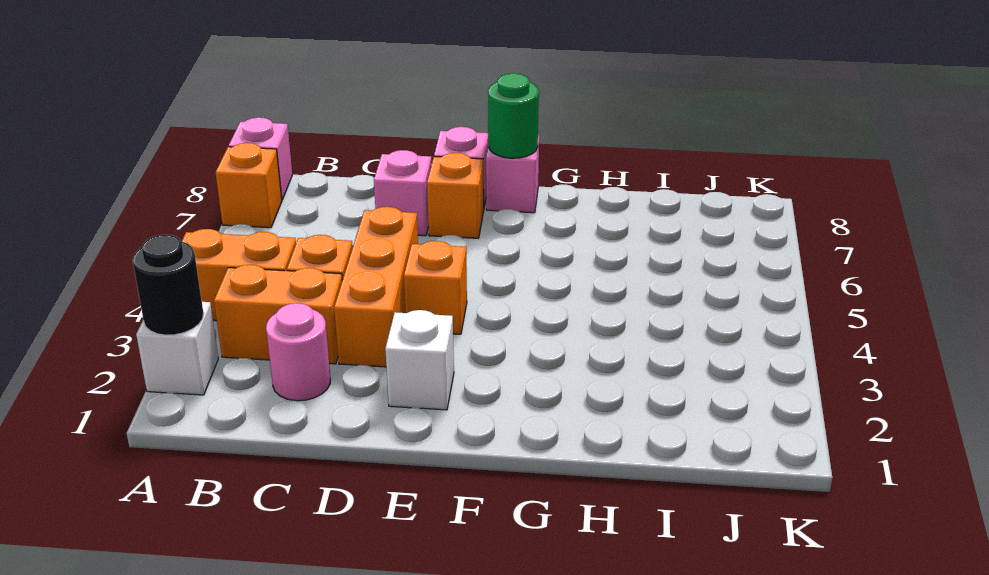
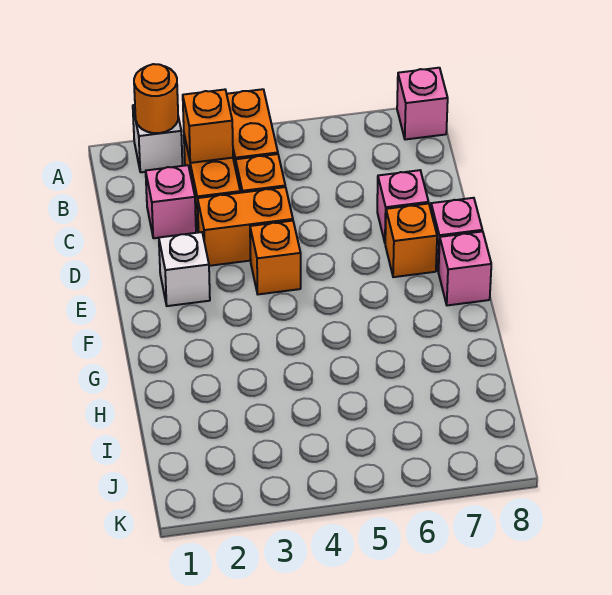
black 1x1 round brick [133,235,204,335] -> orange 1x1 round brick [134,64,178,133]
orange 1x1 brick [216,143,282,228] -> orange 1x1 brick moved to [183,90,233,163]
pink 1x1 round brick [266,303,330,401] -> pink 1x1 brick [146,165,196,238]
orange 1x3 brick [334,207,418,367] -> orange 1x2 brick [197,187,293,266]
green 1x1 round brick [488,73,539,158] -> none

